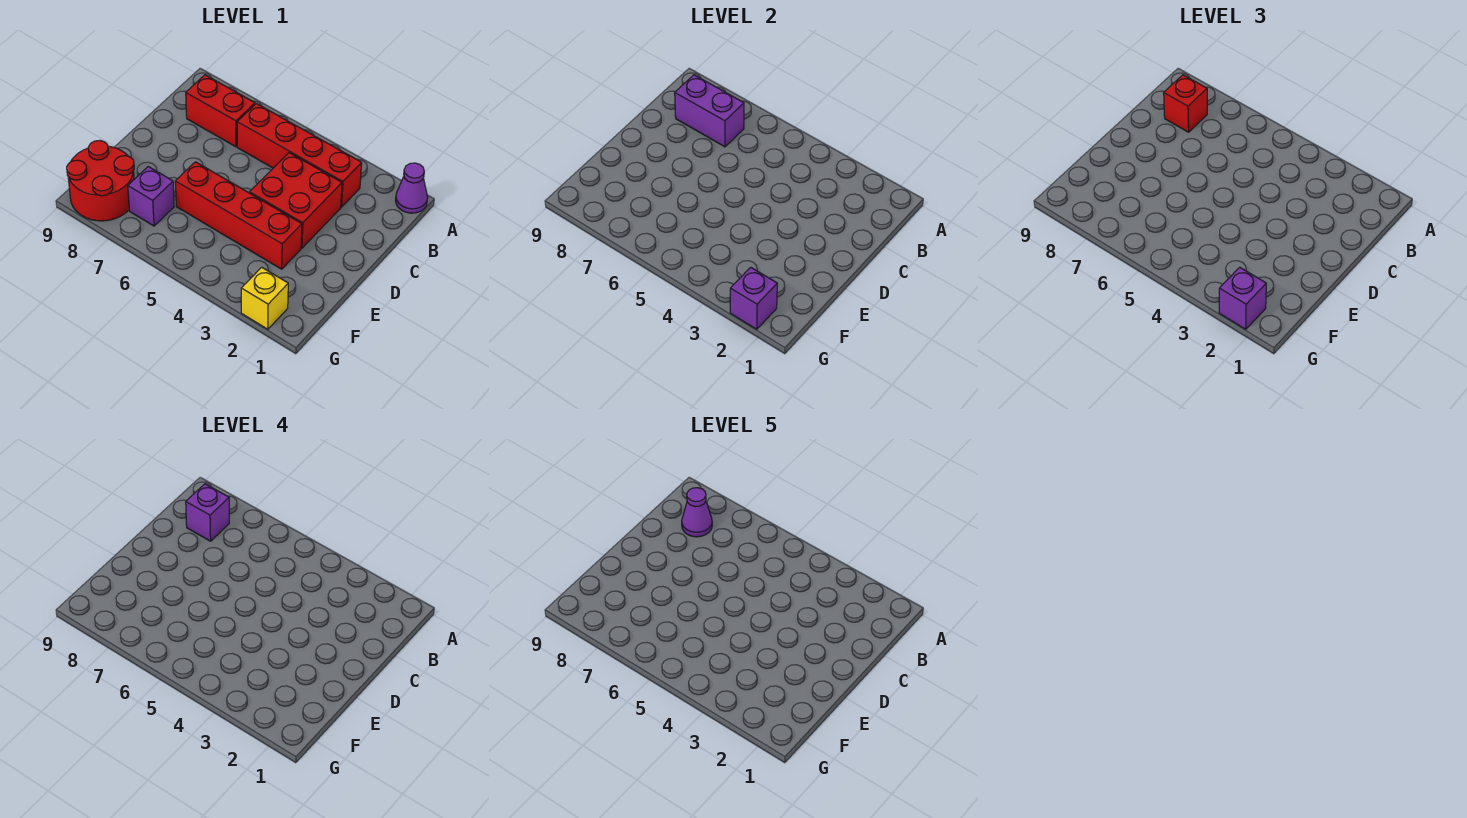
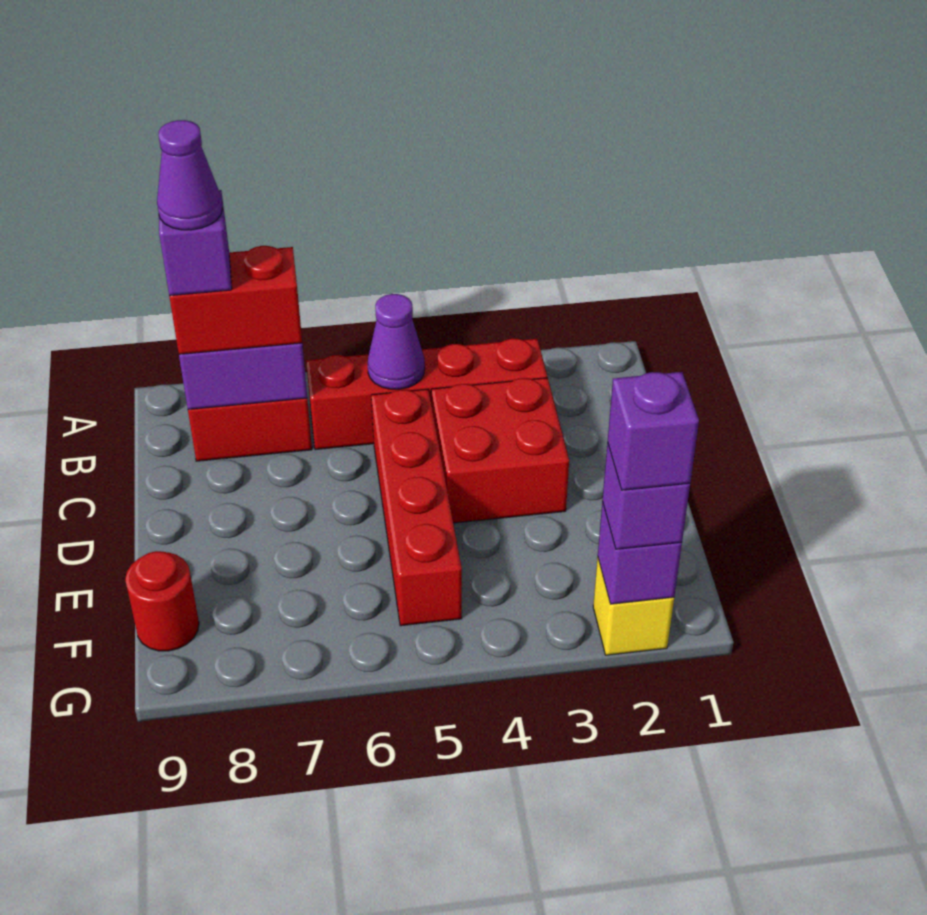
purple 1x1 cone [396,163,428,213] -> purple 1x1 cone moved to [368,294,425,389]
red 1x1 brick [1164,75,1207,132] -> red 1x2 brick [169,246,302,354]
red 1x4 brick [175,162,302,269] -> red 1x4 brick turned to [371,389,462,626]
purple 1x1 brick [128,167,174,226] -> purple 1x1 brick moved to [608,372,699,490]
red 2x2 round brick [67,141,134,221] -> red 1x1 round brick [125,551,199,651]

